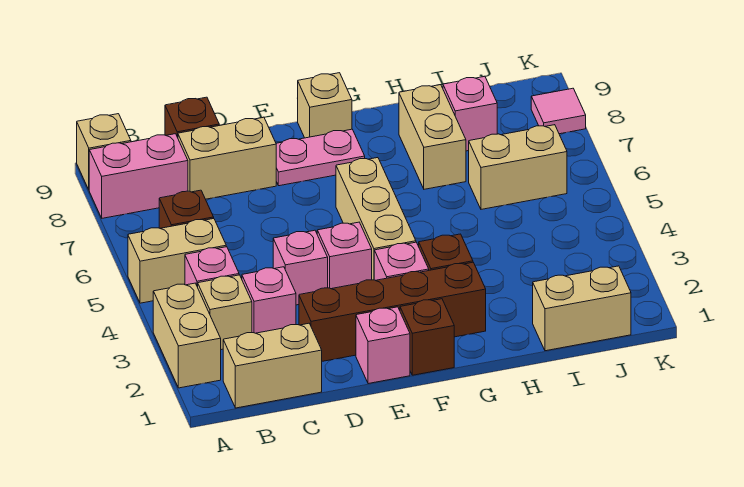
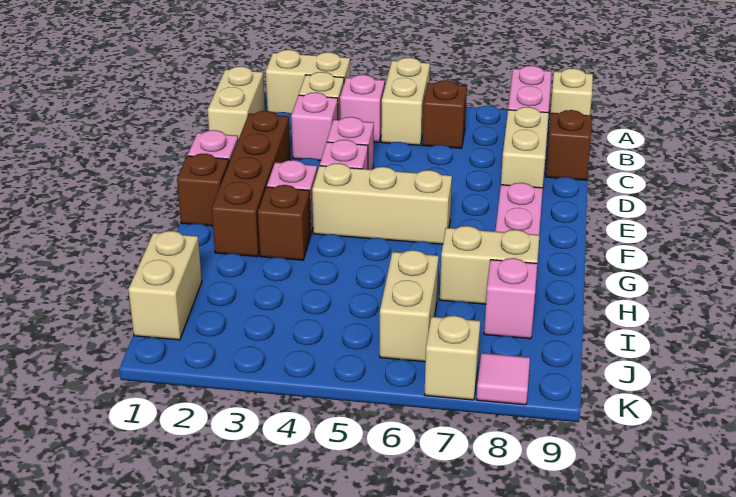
tan 1x1 brick [298,73,352,138] -> tan 1x1 brick moved to [425,316,480,400]

